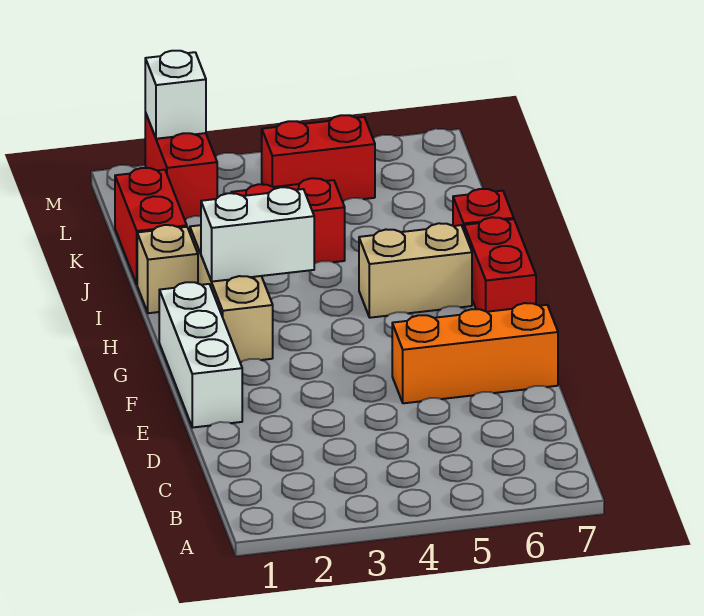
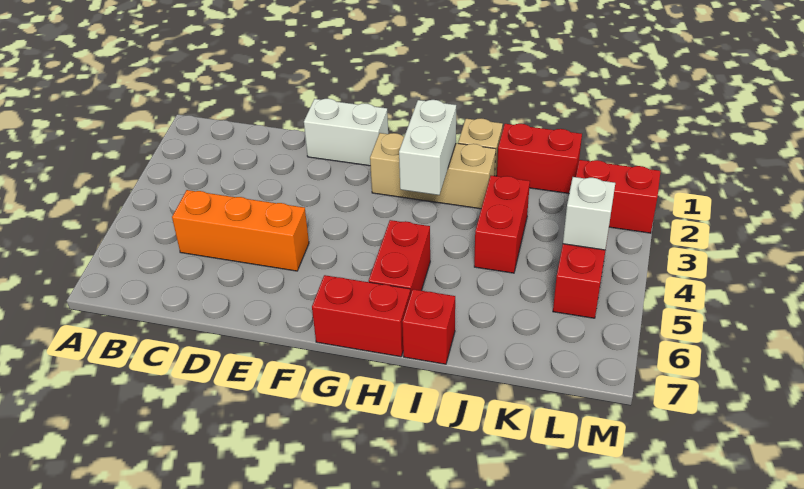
white 1x3 brick [159,282,242,428] -> white 1x2 brick [304,99,388,166]
orange 1x3 brick [392,303,558,403] -> orange 1x3 brick turned to [172,190,309,271]
tan 1x2 brick [359,223,472,318] -> red 1x2 brick [369,220,430,295]
white 1x1 brick [145,51,206,139] -> white 1x1 brick moved to [563,177,615,250]

